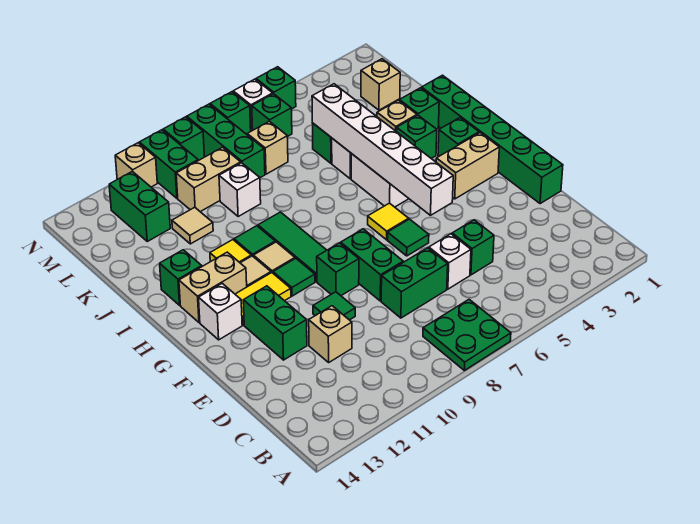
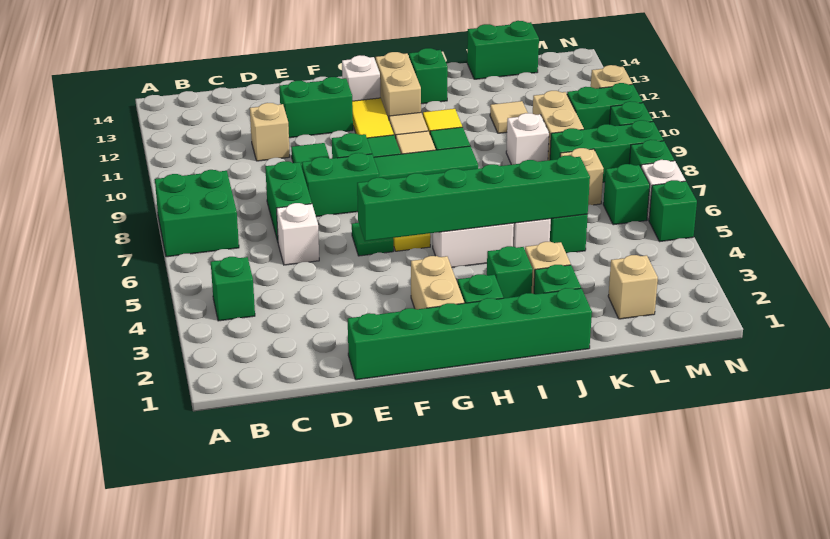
green 2x2 plate [423,300,511,370] -> green 2x2 brick [155,170,239,257]
green 1x1 brick [452,220,494,275] -> green 1x1 brick moved to [211,257,255,321]
white 1x6 brick [312,84,453,215] -> green 1x6 brick [357,156,590,241]
green 1x2 brick [109,171,170,241] -> green 1x2 brick moved to [467,21,539,79]

